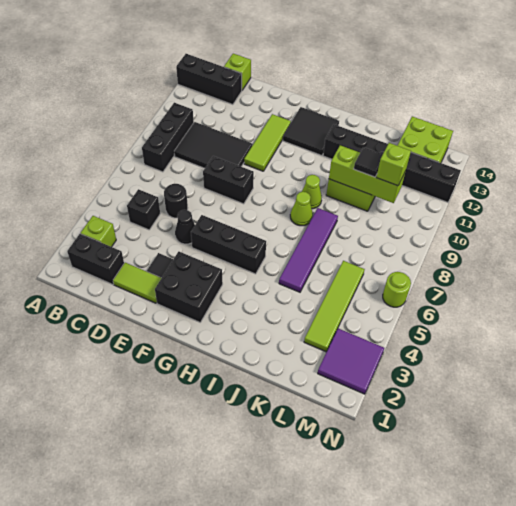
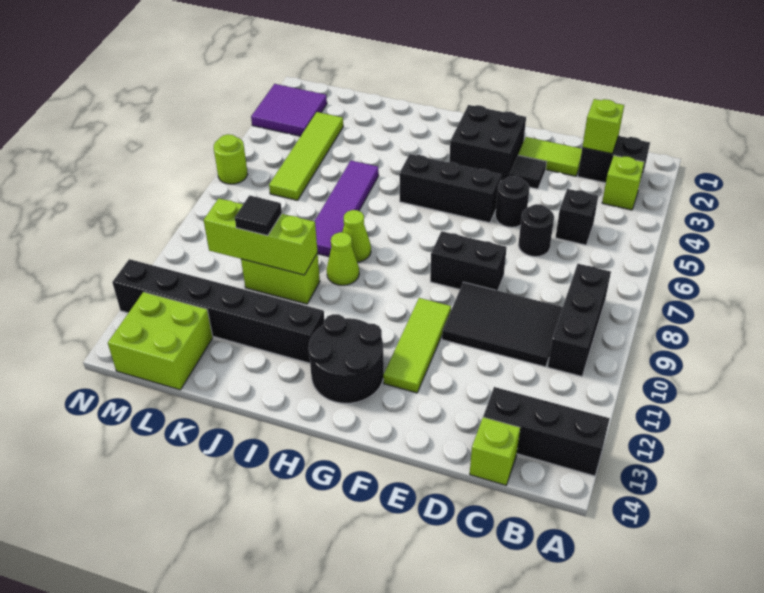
black 1x1 cone [175,210,195,244] -> black 1x1 round brick [495,176,530,227]
black 2x2 tile [283,107,339,155] -> black 2x2 round brick [309,314,384,403]
lime 1x1 brick [376,143,411,186] -> lime 1x1 brick moved to [582,99,624,154]

